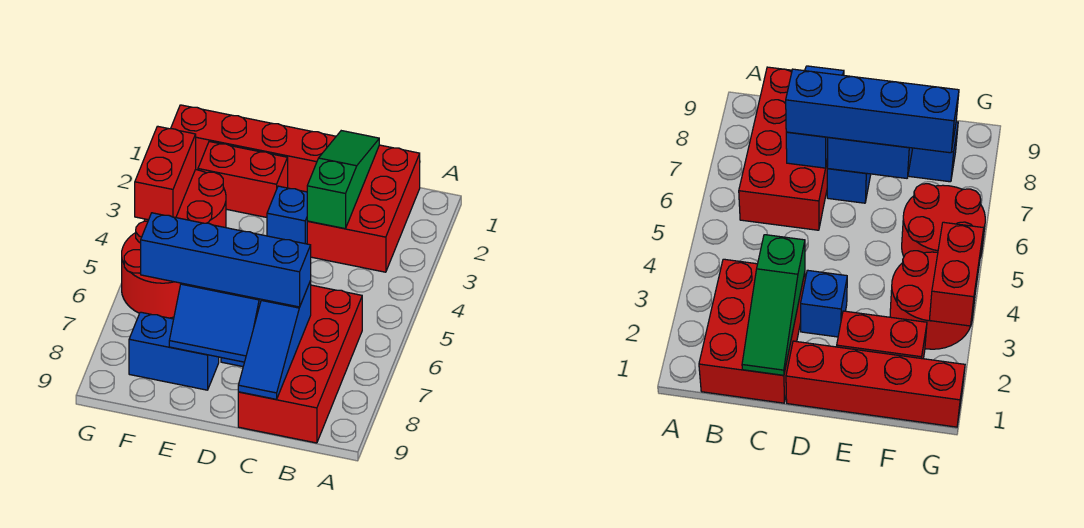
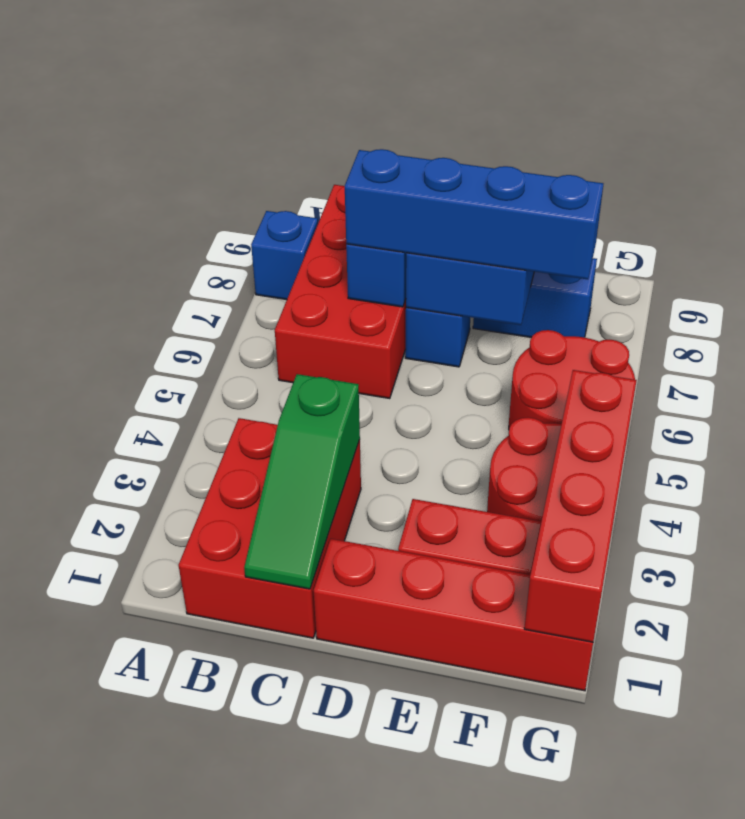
blue 1x1 brick [267,186,307,244] -> blue 1x1 brick moved to [251,211,318,300]
red 1x2 brick [135,126,196,220] -> red 1x4 brick [524,370,637,642]

